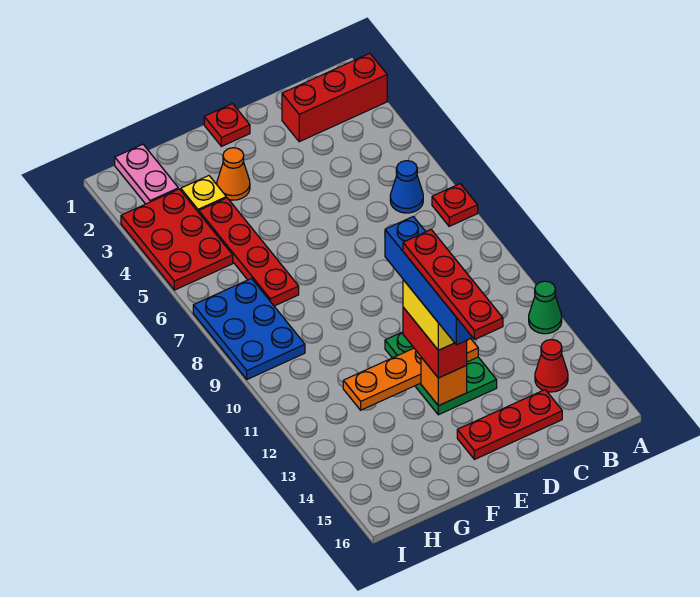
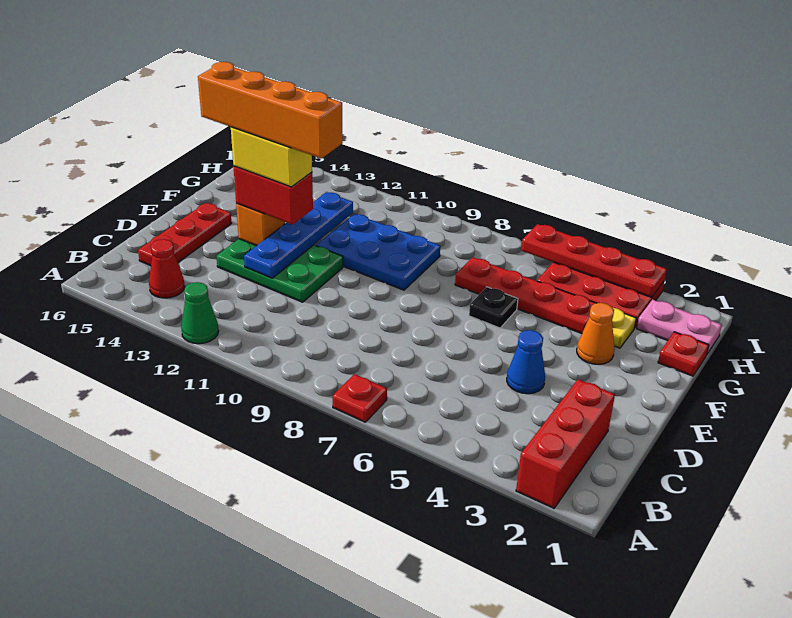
blue 1x1 cone [390,161,423,213] -> blue 1x1 cone moved to [507,330,545,394]
orange 1x4 plate [343,339,478,410] -> blue 1x4 plate [244,192,353,278]
red 1x1 plate [204,104,250,146] -> red 1x1 plate moved to [658,332,709,376]
blue 1x4 brick [385,217,473,345] -> orange 1x4 brick [198,62,343,158]
red 1x4 plate [403,230,503,340] -> red 1x4 plate moved to [521,224,667,298]
none -> black 1x1 plate [469,287,518,328]
blue 2x3 plate [193,279,305,379] -> blue 2x3 plate moved to [316,214,440,290]

